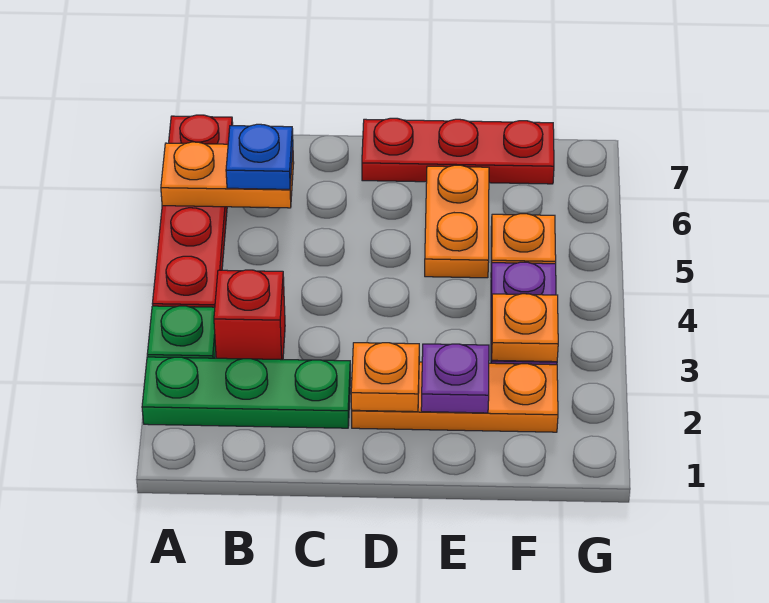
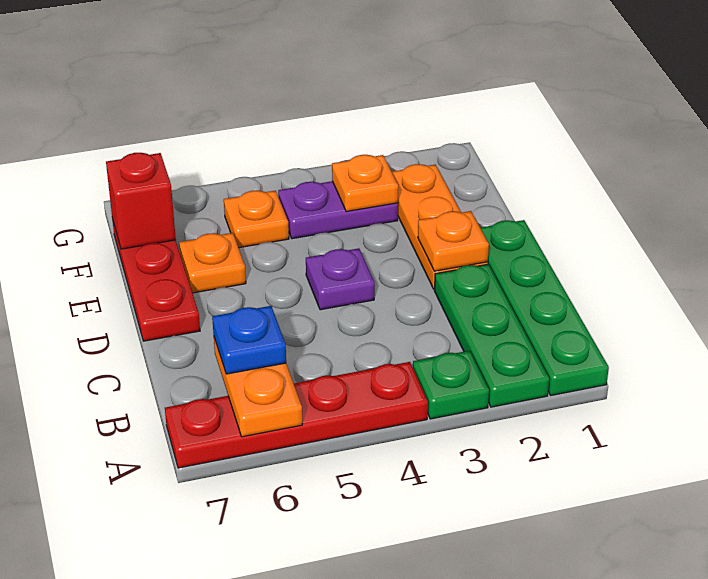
none -> green 1x4 plate [481,220,609,395]
red 1x1 brick [214,270,285,360] -> red 1x1 brick moved to [106,153,176,249]
purple 1x1 plate [421,344,489,413] -> purple 1x1 plate moved to [306,248,375,310]
orange 1x2 plate [425,165,489,278] -> orange 1x1 plate [179,233,246,293]

